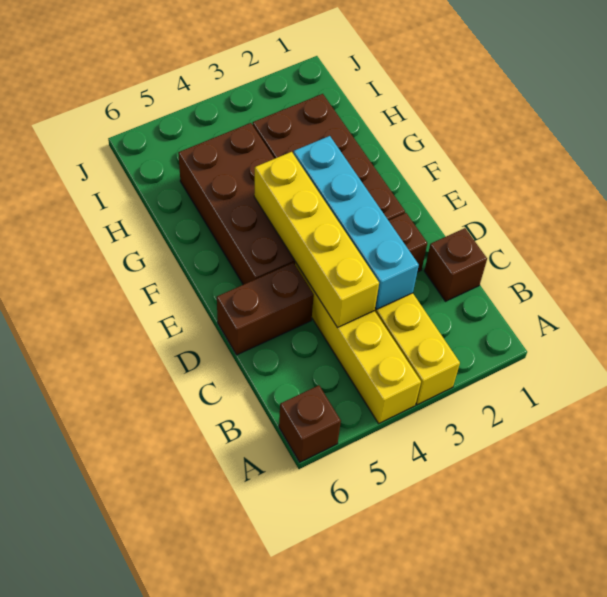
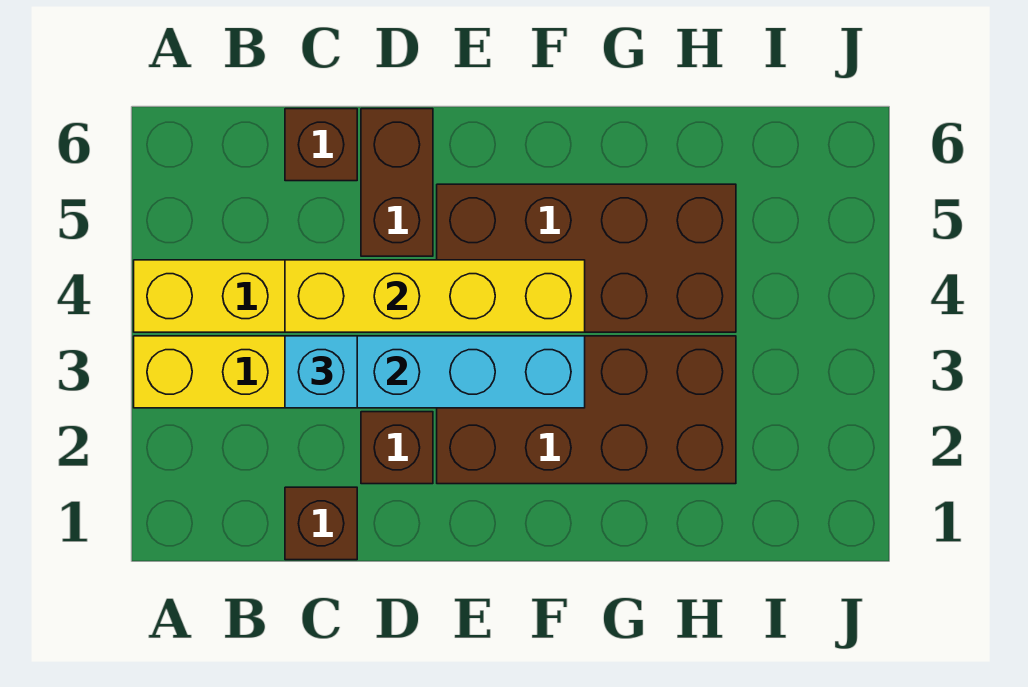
brown 1x1 brick [279,385,341,462] -> brown 1x1 brick moved to [285,109,357,181]
none -> cyan 1x1 brick [285,336,357,408]

